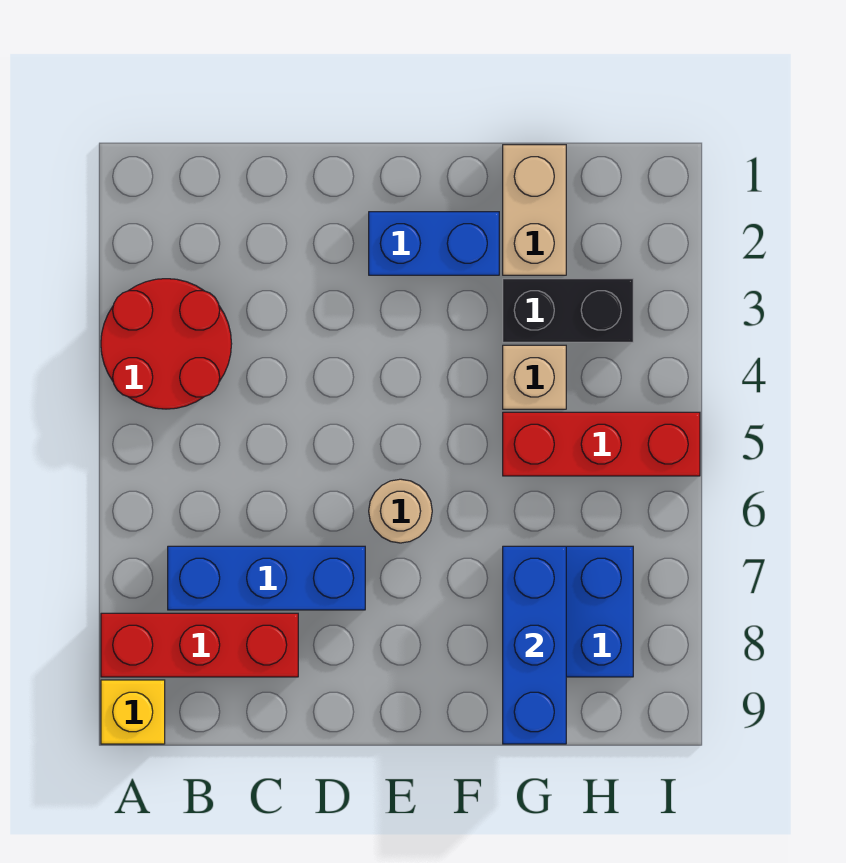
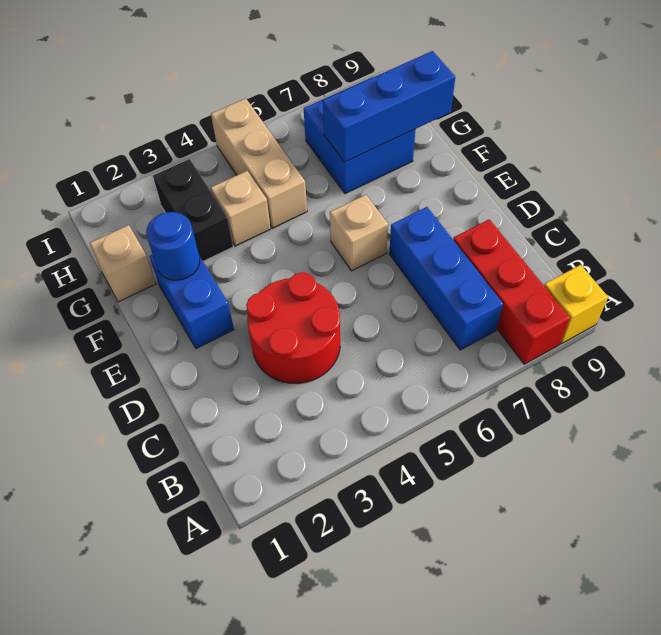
red 2x2 round brick [101,279,232,409] -> red 2x2 round brick moved to [246,272,340,384]
tan 1x1 round brick [369,479,432,543] -> tan 1x1 brick [330,195,388,271]
none -> blue 1x1 round brick [146,212,200,280]
tan 1x2 brick [503,145,566,275] -> tan 1x1 brick [90,225,156,302]
red 1x3 brick [503,412,700,476] -> tan 1x3 brick [211,98,307,228]

